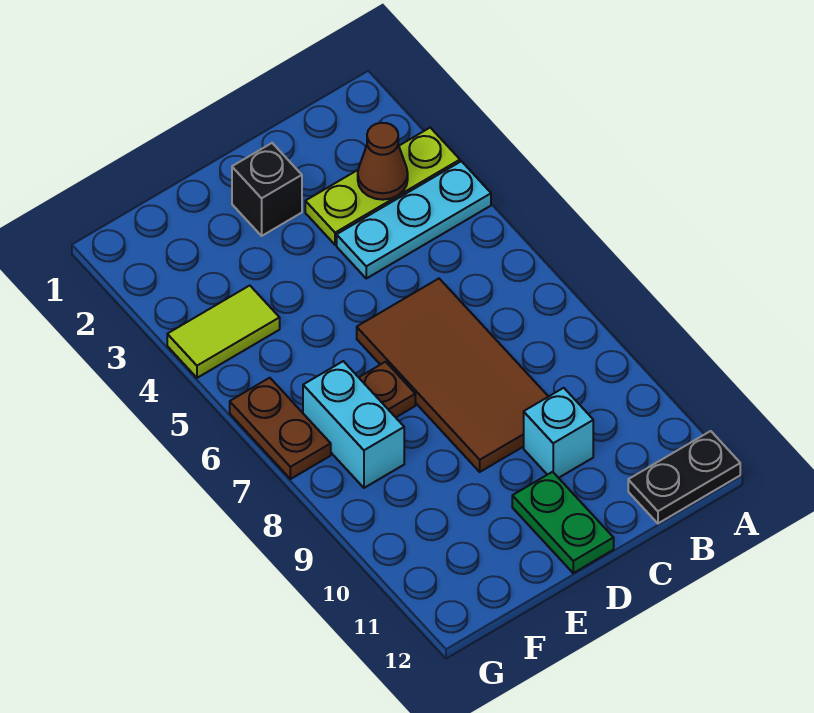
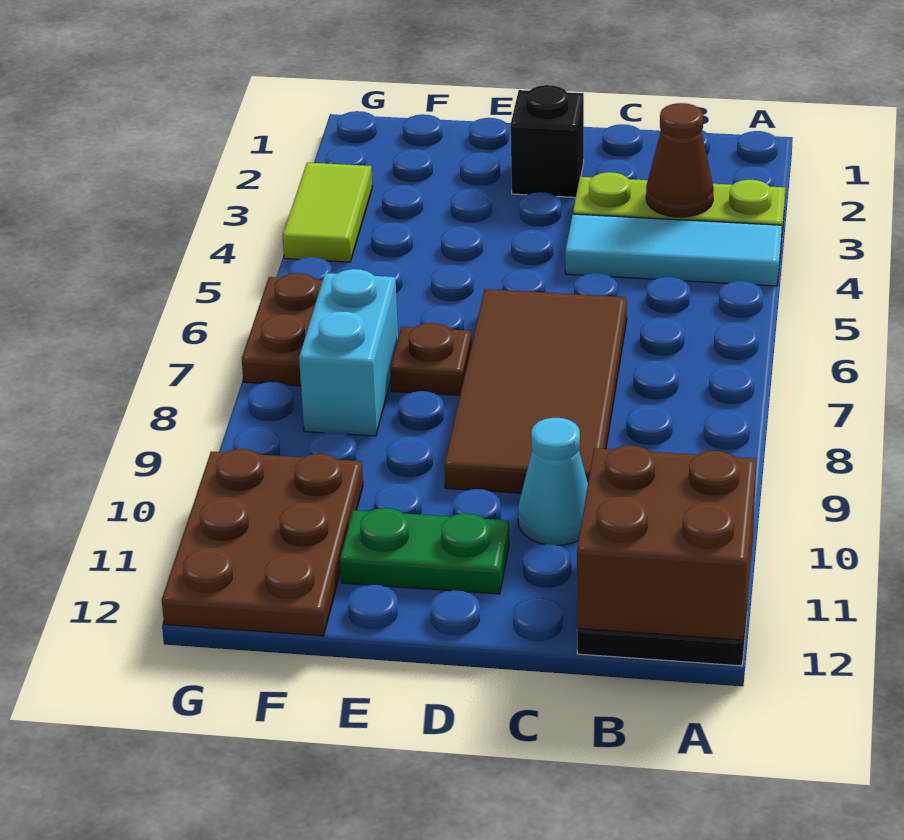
cyan 1x3 plate [337,161,491,278] -> cyan 1x3 tile [565,214,782,286]
none -> brown 2x2 brick [577,445,756,640]
cyan 1x1 brick [524,388,593,478] -> cyan 1x1 cone [518,418,588,545]
green 1x2 plate [512,472,614,573] -> green 1x2 plate turned to [340,508,509,594]
lime 1x2 tile [167,286,280,378] -> lime 1x2 tile turned to [283,163,372,262]
none -> brown 2x3 plate [162,449,363,636]

